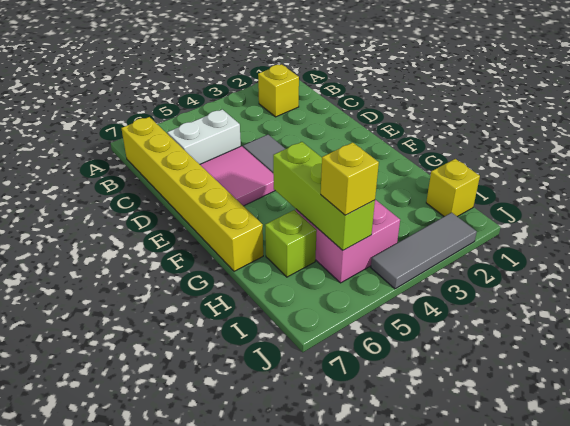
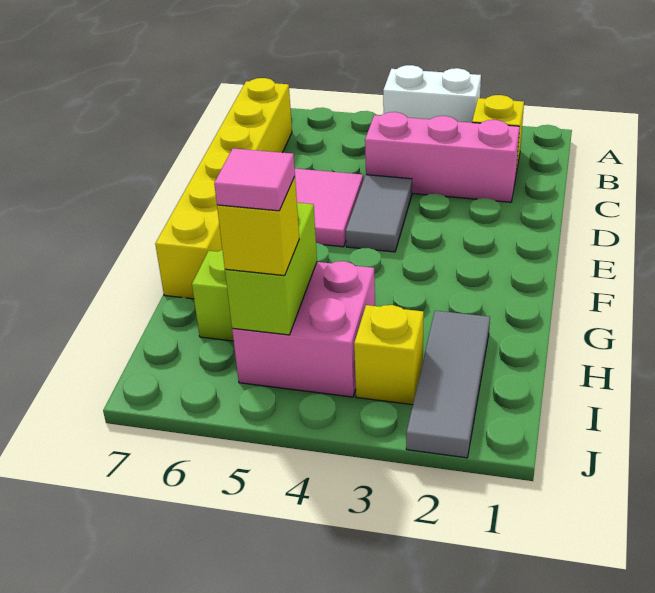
none -> pink 1x3 brick [365,112,520,202]
white 1x2 brick [167,109,241,164] -> white 1x2 brick moved to [383,65,481,123]
lime 1x3 brick [273,142,375,250] -> lime 1x2 brick [225,203,317,335]
yellow 1x1 brick [426,159,480,217] -> yellow 1x1 brick moved to [354,305,424,405]
none -> pink 1x1 tile [214,148,295,211]
grey 1x3 tile [371,213,477,289] -> grey 1x3 tile turned to [406,311,490,458]

